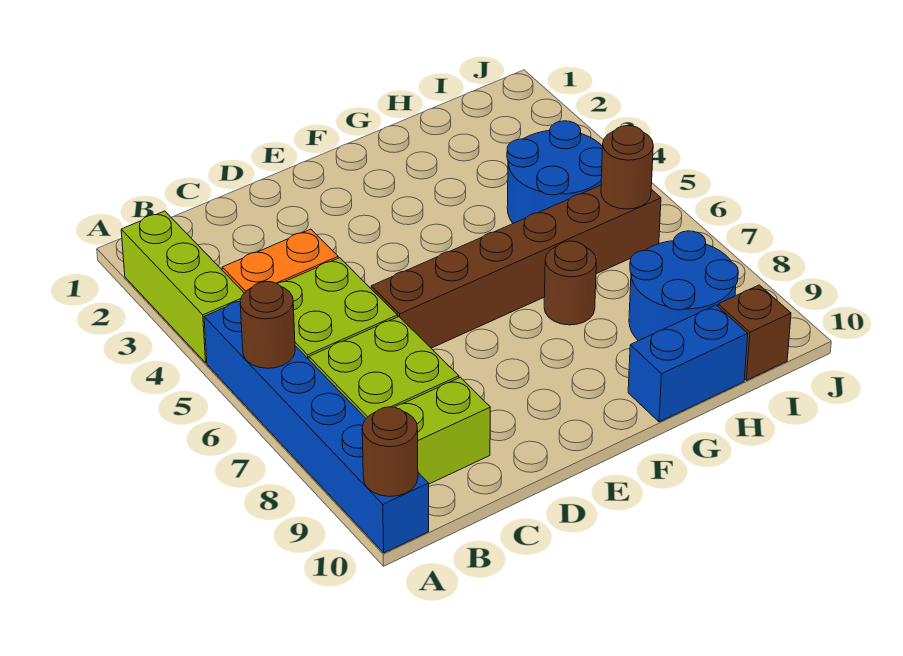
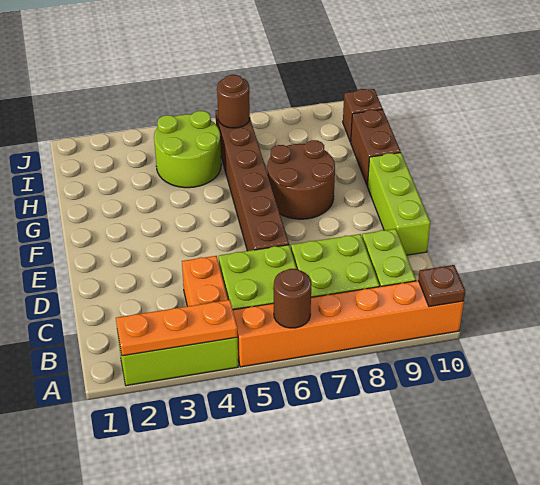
none -> orange 1x3 plate [116,300,237,356]
blue 1x6 brick [204,301,429,553] -> orange 1x6 brick [233,281,464,367]
brown 1x1 round brick [362,407,418,497] -> brown 1x1 plate [418,265,465,307]
none -> lime 1x3 brick [367,153,430,255]
brown 1x1 round brick [544,241,596,325] -> brown 2x2 round brick [268,140,335,219]
blue 1x2 brick [628,305,748,422] -> brown 1x2 brick [351,109,401,186]
blue 2x2 round brick [507,121,603,223] -> lime 2x2 round brick [154,111,221,188]
blue 2x2 round brick [629,231,738,341] -> none

